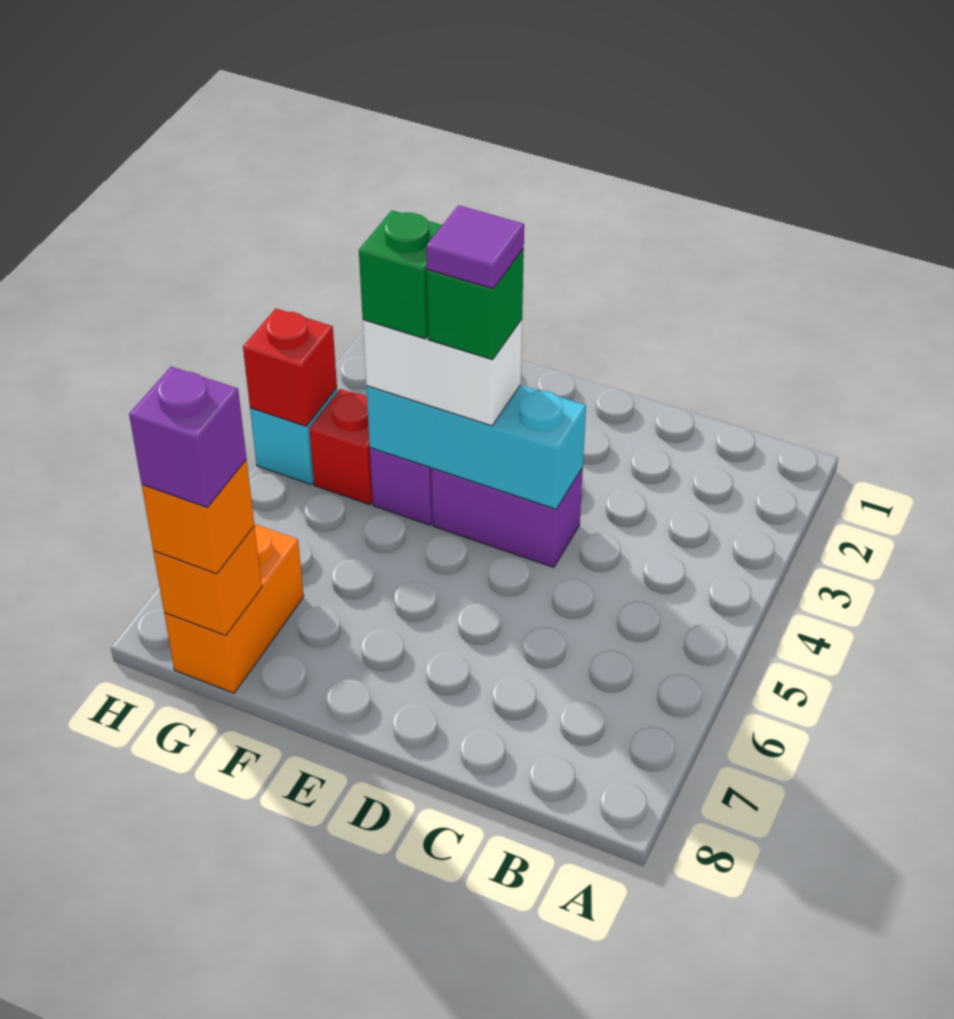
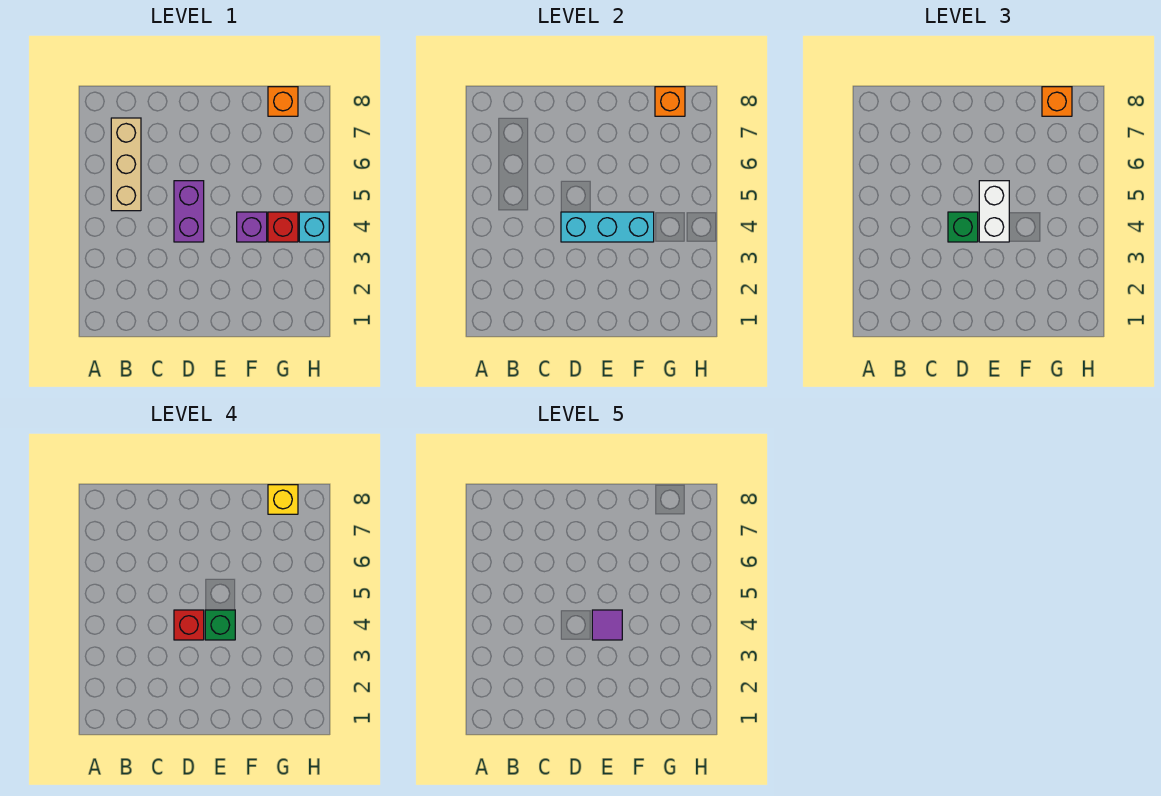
none -> tan 1x3 brick [111,118,141,211]
purple 1x2 brick [432,468,583,567] -> purple 1x2 brick turned to [174,181,204,242]
white 1x2 brick [363,319,522,426] -> white 1x2 brick turned to [979,181,1009,242]
green 1x1 brick [359,211,442,339] -> green 1x1 brick moved to [948,212,978,242]
orange 1x2 brick [164,524,304,693] -> orange 1x1 brick [268,87,298,116]
purple 1x1 brick [129,367,247,507] -> yellow 1x1 brick [268,485,298,514]
red 1x1 brick [243,309,337,426] -> red 1x1 brick moved to [174,610,204,640]

